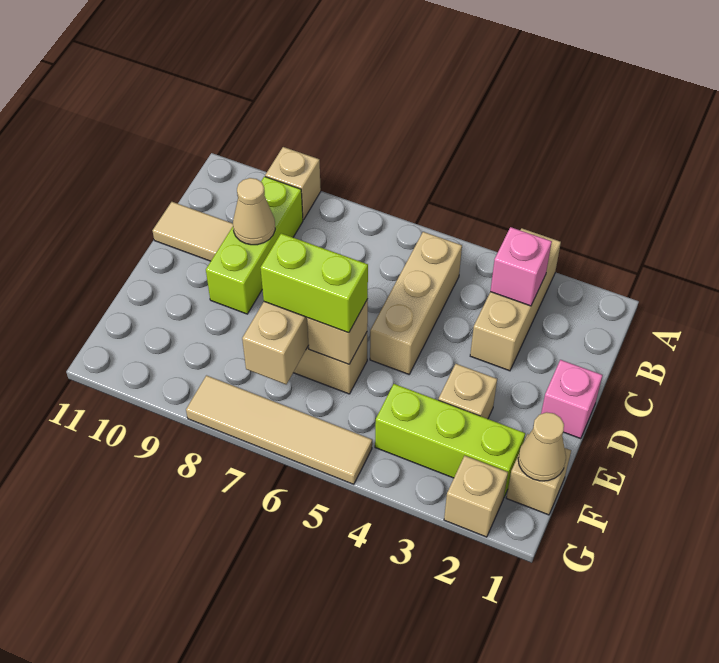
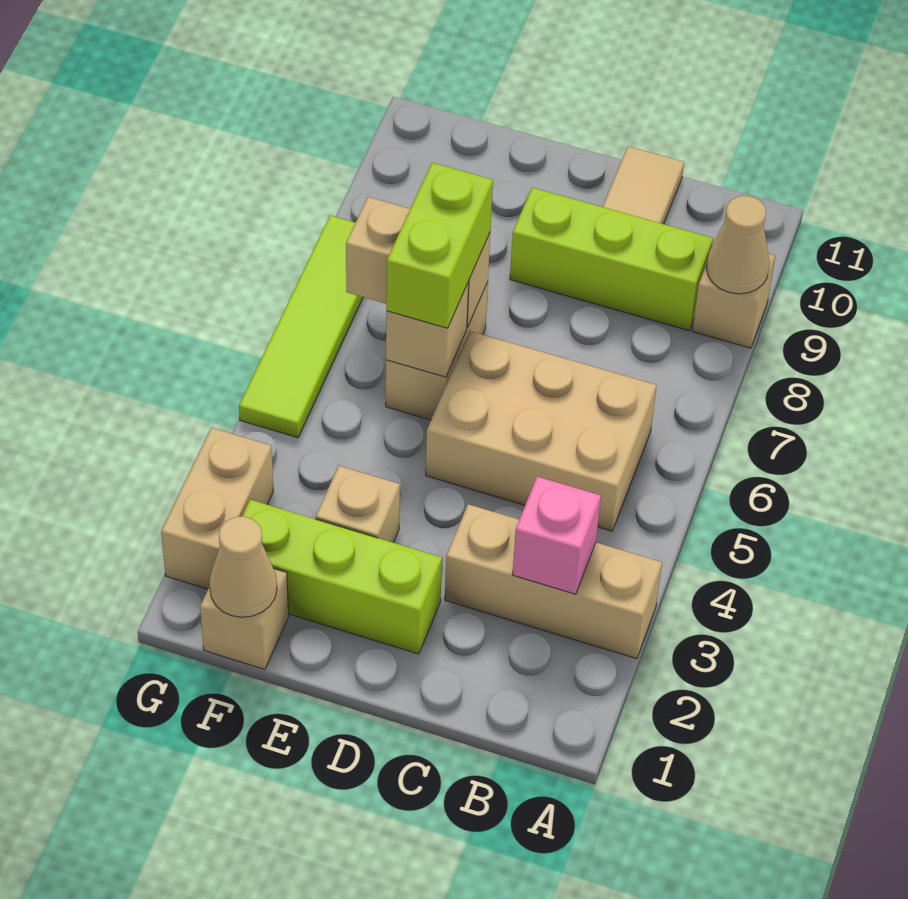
tan 1x3 brick [370,232,462,374] -> tan 2x3 brick [426,331,657,531]
tan 1x1 cone [233,178,275,245] -> tan 1x1 cone moved to [706,196,770,294]
pink 1x1 brick [541,360,603,439] -> none
lime 1x3 brick [375,384,525,497] -> lime 1x3 brick turned to [242,500,442,654]
tan 1x1 brick [444,456,508,537] -> tan 1x2 brick [161,428,273,589]
tan 1x4 tile [186,375,372,484] -> lime 1x4 tile [239,216,363,438]

